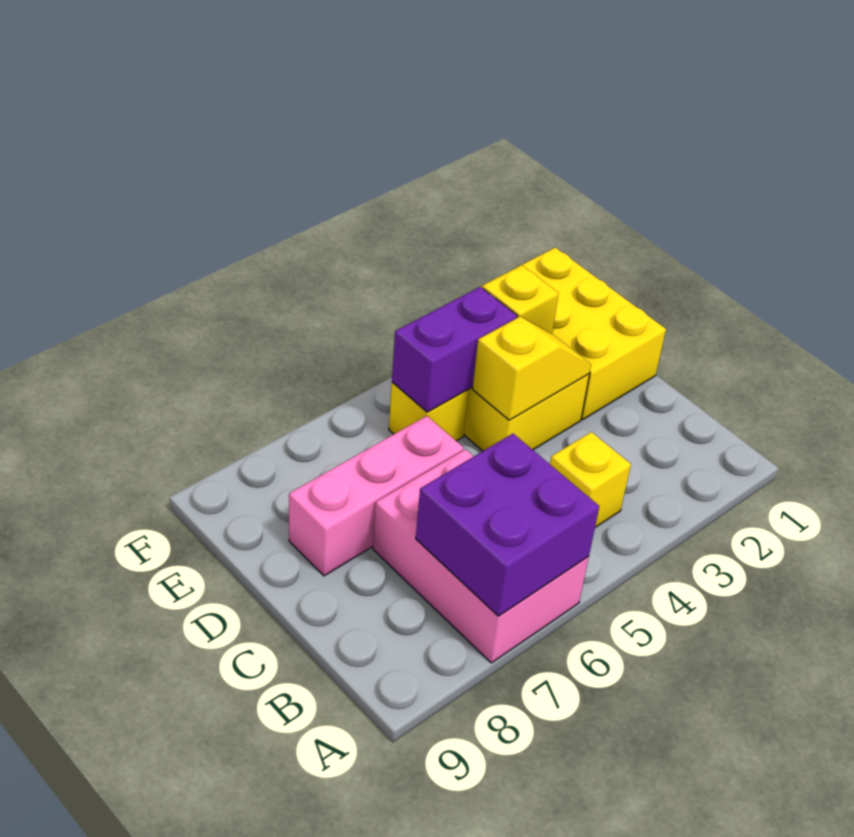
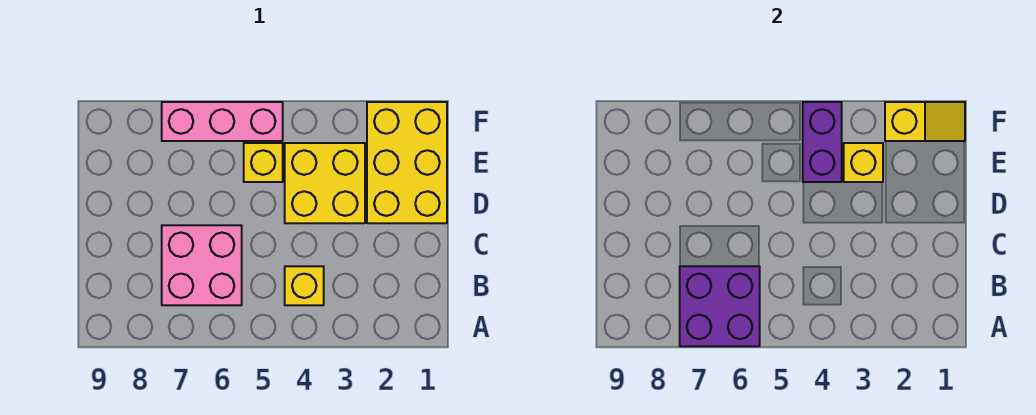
pink 2x3 brick [373,449,589,663] -> pink 2x2 brick [162,225,242,305]
yellow 1x2 slope [472,317,591,420] -> yellow 1x2 slope moved to [885,102,965,141]
pink 1x3 brick [289,416,464,576] -> pink 1x3 brick moved to [162,102,283,141]
purple 1x2 brick [392,287,517,412] -> purple 1x2 brick turned to [803,102,842,182]

